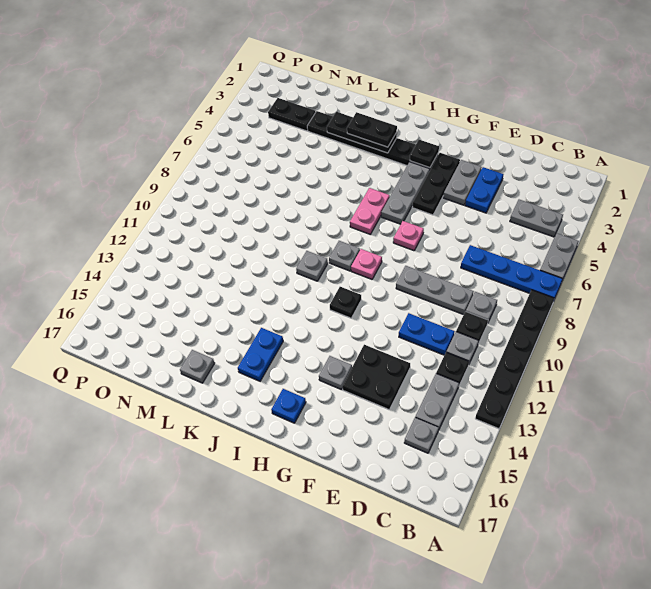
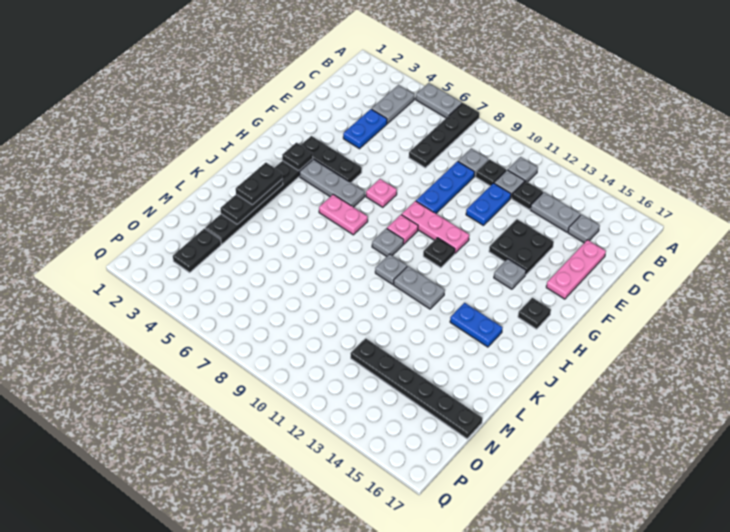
blue 1x4 plate [461,245,562,299] -> black 1x4 plate [409,103,479,168]
black 1x6 plate [475,290,554,429] -> black 1x6 plate moved to [350,338,482,439]
grey 1x3 plate [396,266,474,315] -> blue 1x3 plate [416,161,474,213]
none -> pink 1x3 plate [546,240,606,299]
blue 1x2 plate [465,167,503,213] -> blue 1x2 plate turned to [343,109,387,149]
grey 1x2 plate [443,160,482,205] -> grey 1x2 plate moved to [394,266,445,309]
none -> pink 1x3 plate [402,201,469,253]
blue 1x1 plate [271,389,306,423] -> black 1x1 plate [518,298,551,329]
grey 1x1 plate [180,350,215,383] -> grey 1x1 plate moved to [508,157,538,182]

